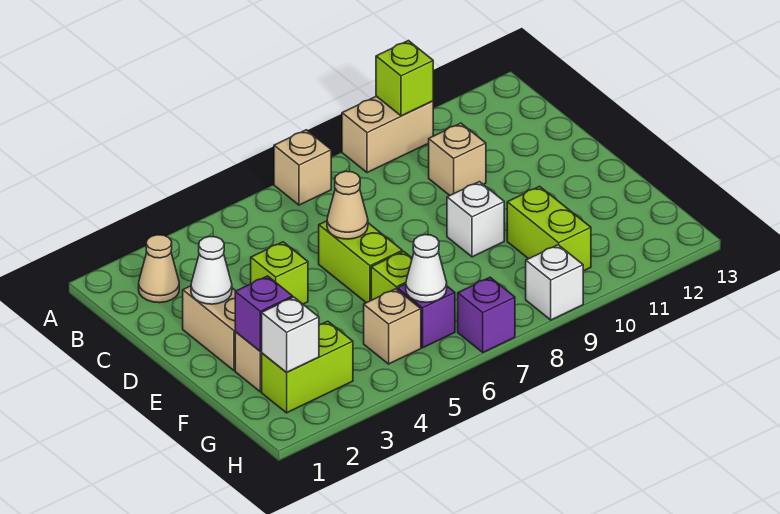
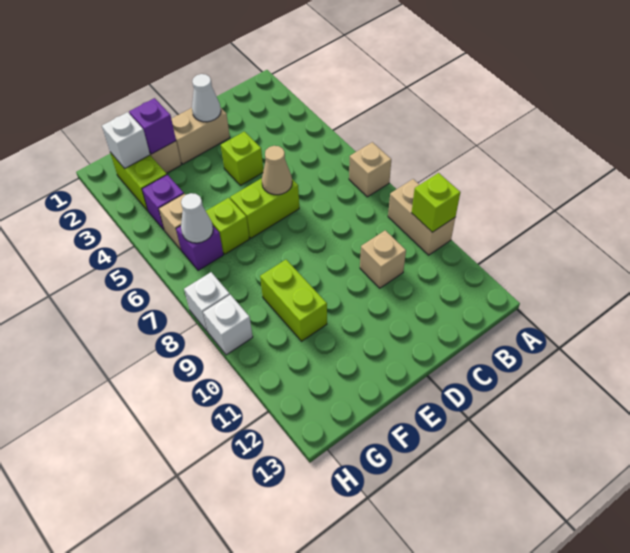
tan 1x1 cone [139,235,179,303] -> none
white 1x1 brick [447,182,504,257] -> white 1x1 brick moved to [184,272,230,332]
lime 1x2 brick [507,186,591,271] -> lime 1x2 brick turned to [260,260,327,341]
purple 1x1 brick [458,277,515,352] -> purple 1x1 brick moved to [142,175,184,230]

